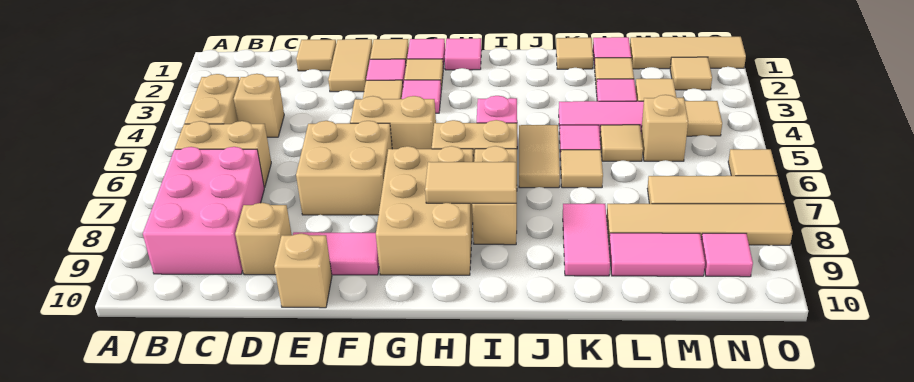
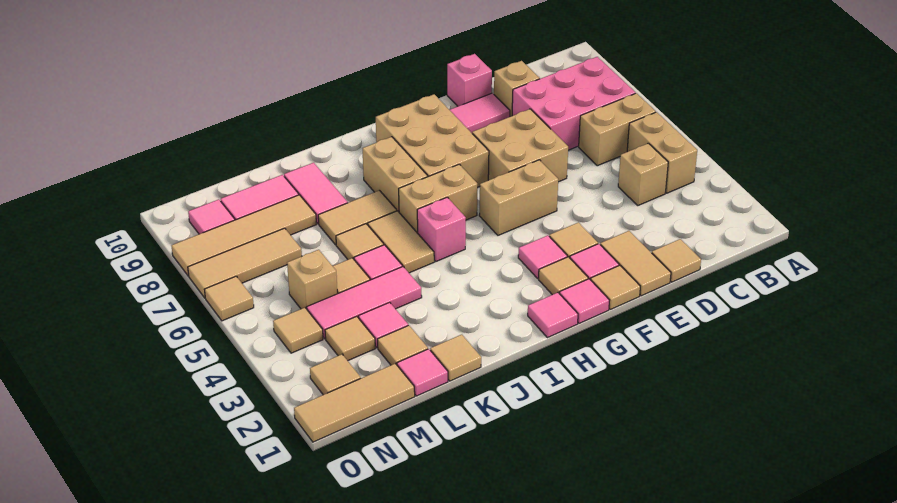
pink 2x3 brick [143,147,265,274] -> pink 2x3 brick turned to [512,57,636,150]
tan 1x1 brick [274,233,332,308] -> pink 1x1 brick [447,54,492,106]
tan 1x2 tile [425,162,516,203] -> tan 1x2 tile moved to [318,190,397,245]

